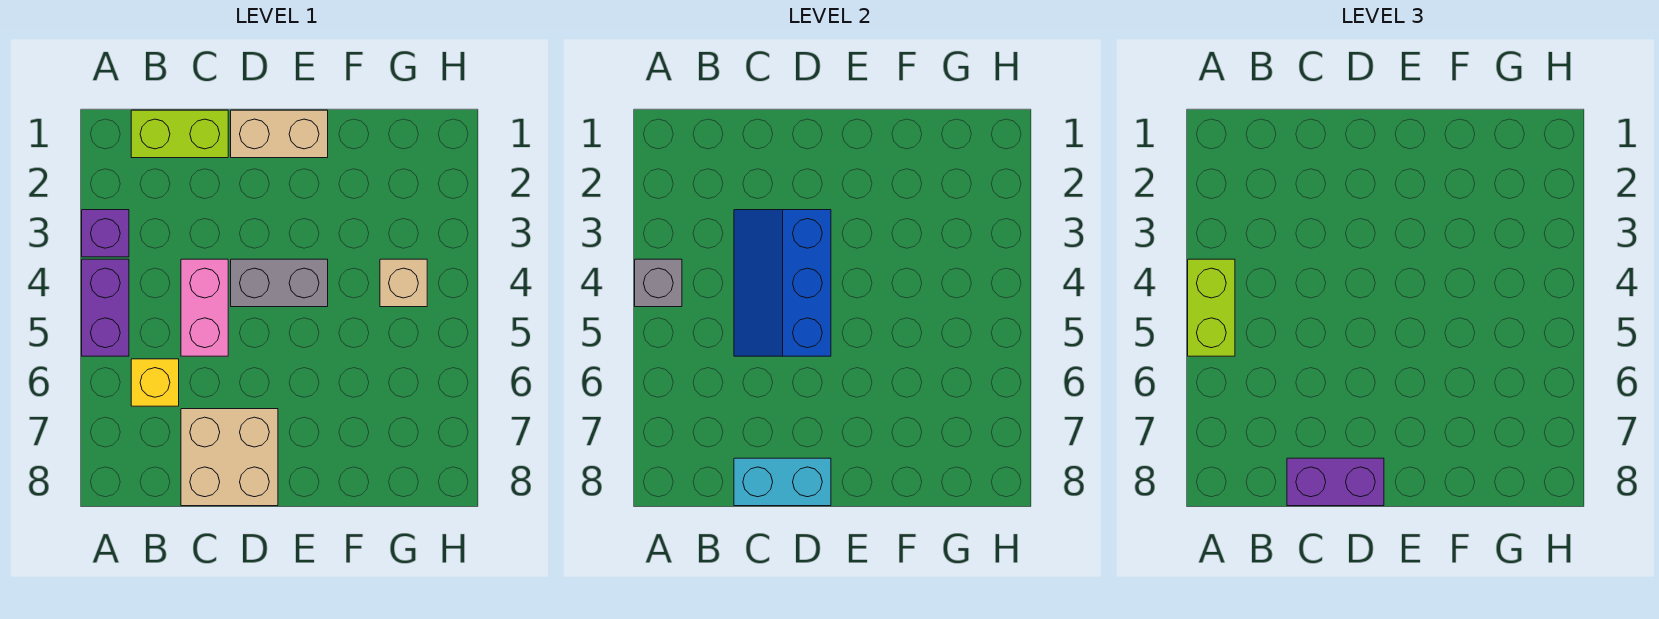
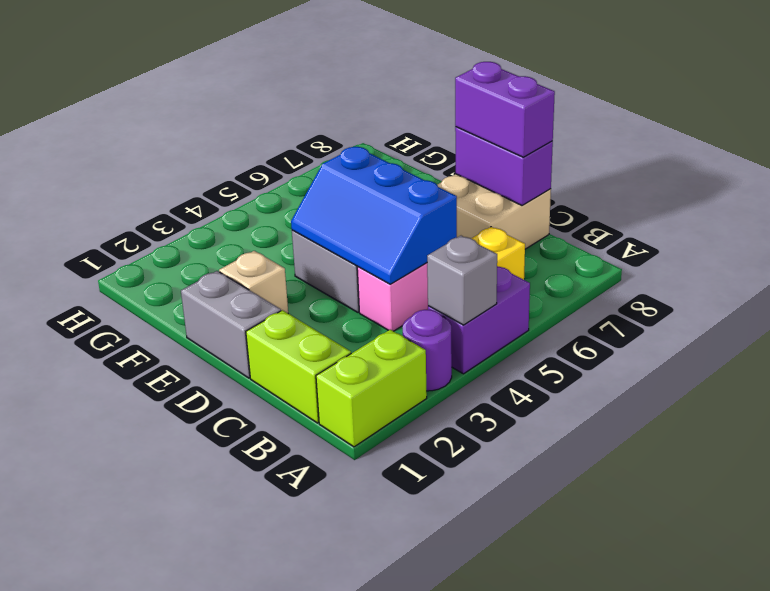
purple 1x1 brick [82,210,129,257] -> purple 1x1 round brick [402,310,452,391]
lime 1x2 brick [1188,259,1235,356] -> lime 1x2 brick moved to [316,330,427,447]
blue 2x3 slope [734,210,831,356] -> blue 2x3 slope turned to [291,147,457,284]
cyan 1x2 brick [734,458,831,506] -> purple 1x2 brick [455,127,553,205]
tan 1x2 brick [231,110,328,158] -> grey 1x2 brick [181,271,281,378]
tan 1x1 brick [380,259,427,307] -> tan 1x1 brick moved to [219,251,288,313]

